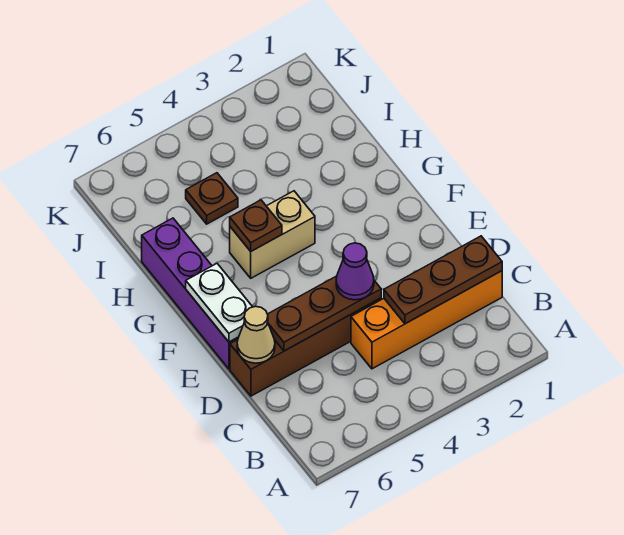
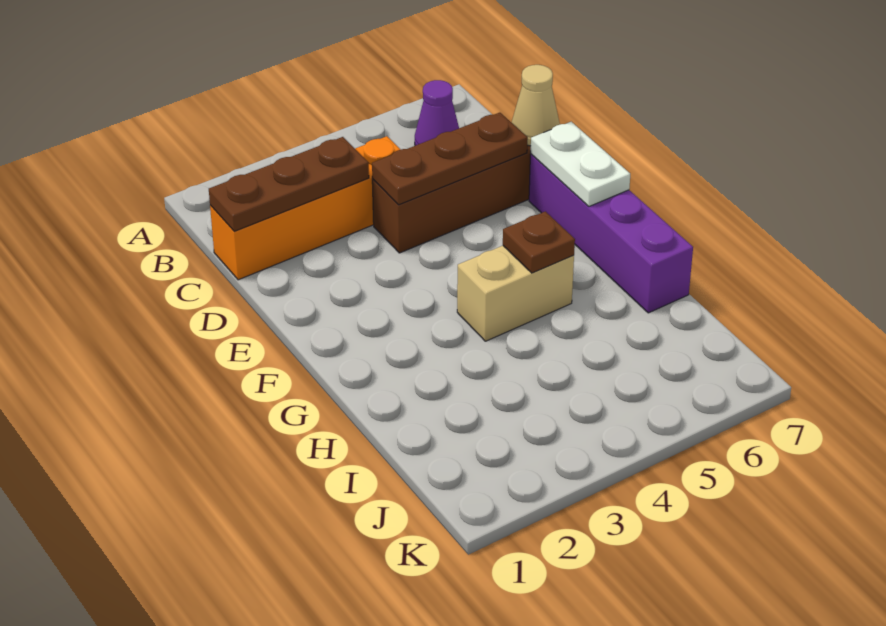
purple 1x1 cone [336,243,374,300] -> purple 1x1 cone moved to [415,80,459,146]
brown 1x1 plate [186,173,238,224] -> none

